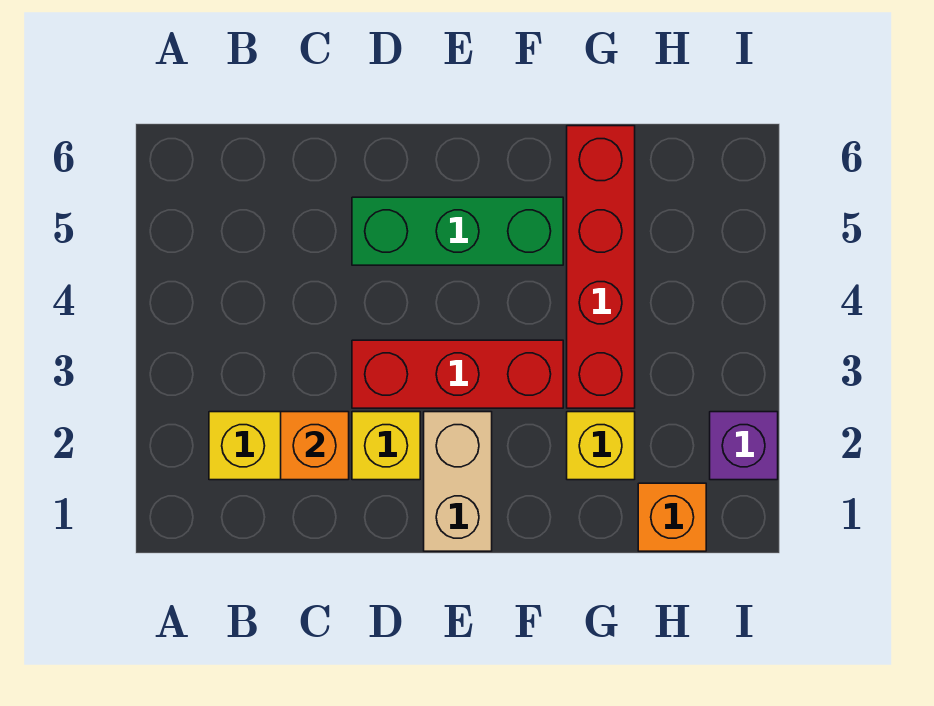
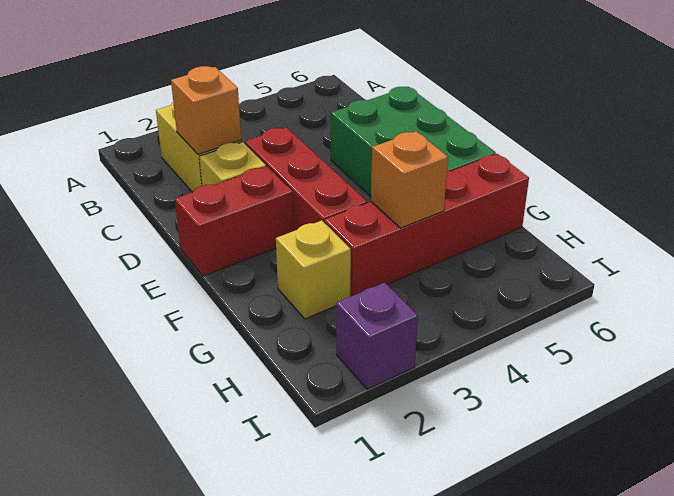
green 1x3 brick [352,197,563,265] -> green 2x3 brick [331,87,496,196]
tan 1x2 brick [424,412,492,551] -> red 1x2 brick [175,166,294,276]
orange 1x1 brick [638,483,706,551] -> orange 1x1 brick moved to [371,131,448,228]

